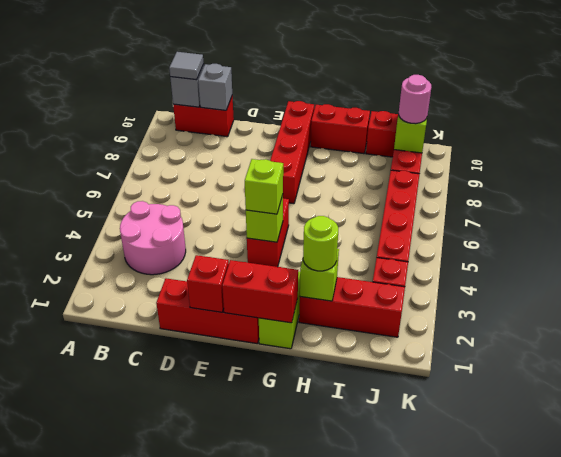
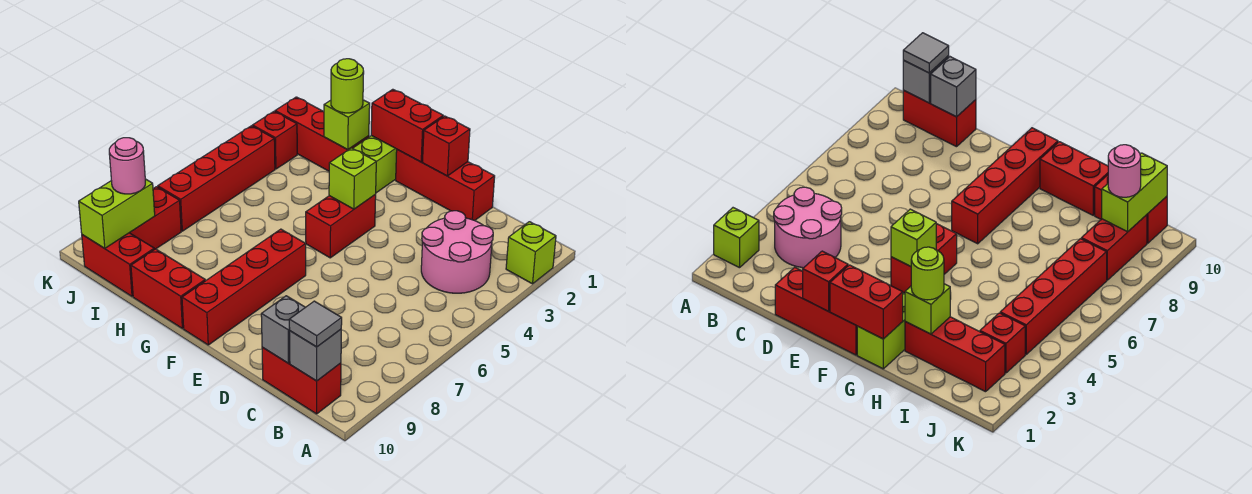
lime 1x1 brick [245,159,283,214] -> lime 1x1 brick moved to [506,222,556,284]

